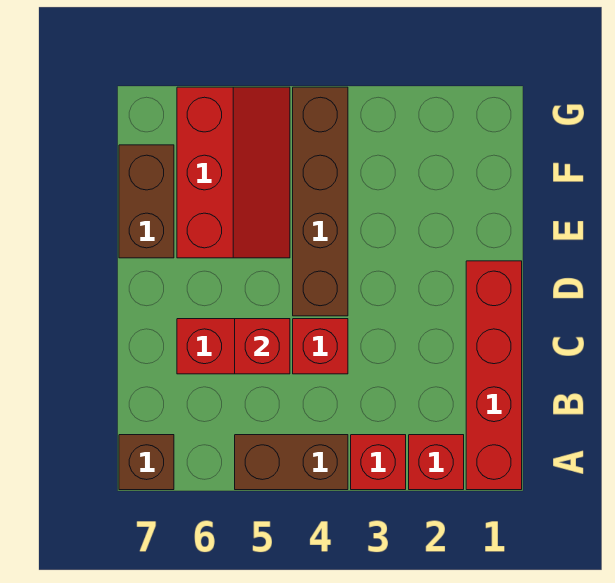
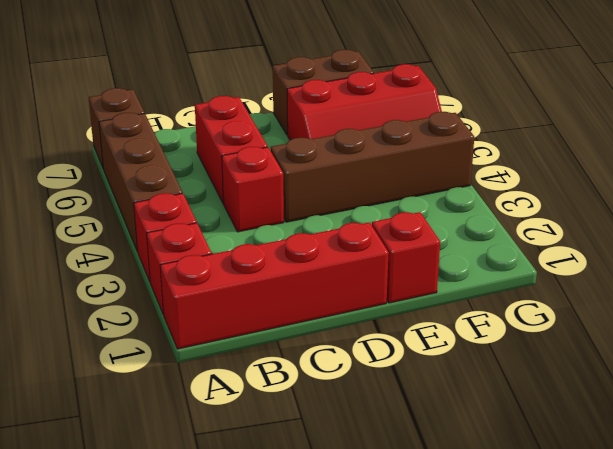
brown 1x2 brick [235,435,348,490] -> brown 1x3 brick [99,113,182,252]
red 1x1 brick [235,319,290,374] -> red 1x1 brick moved to [372,212,440,303]

